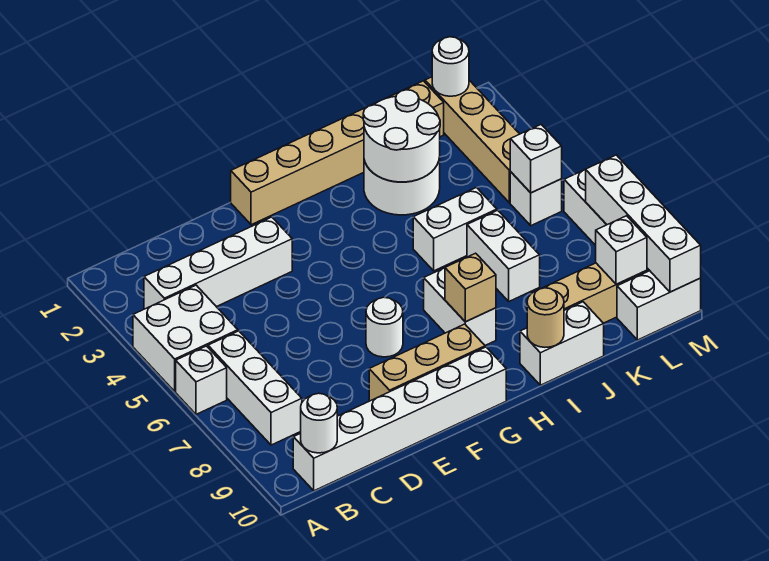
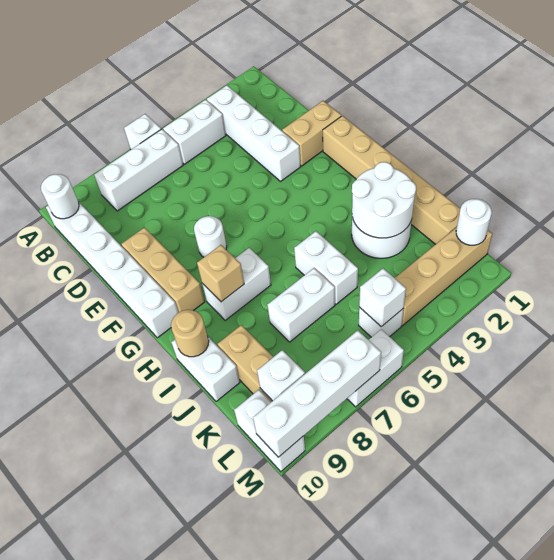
white 2x2 brick [133,285,238,391] -> white 1x2 brick [163,100,226,164]
none -> tan 1x2 brick [282,101,341,166]

